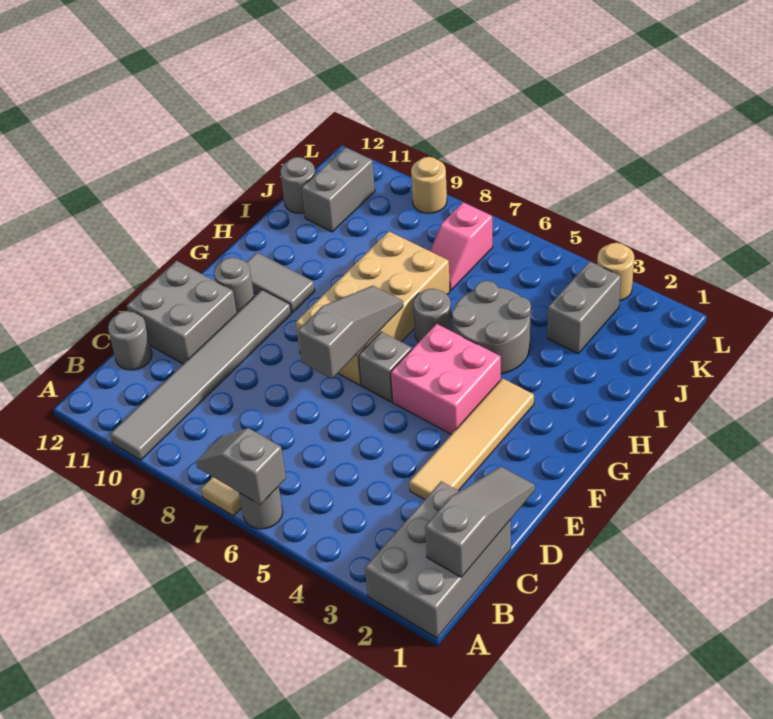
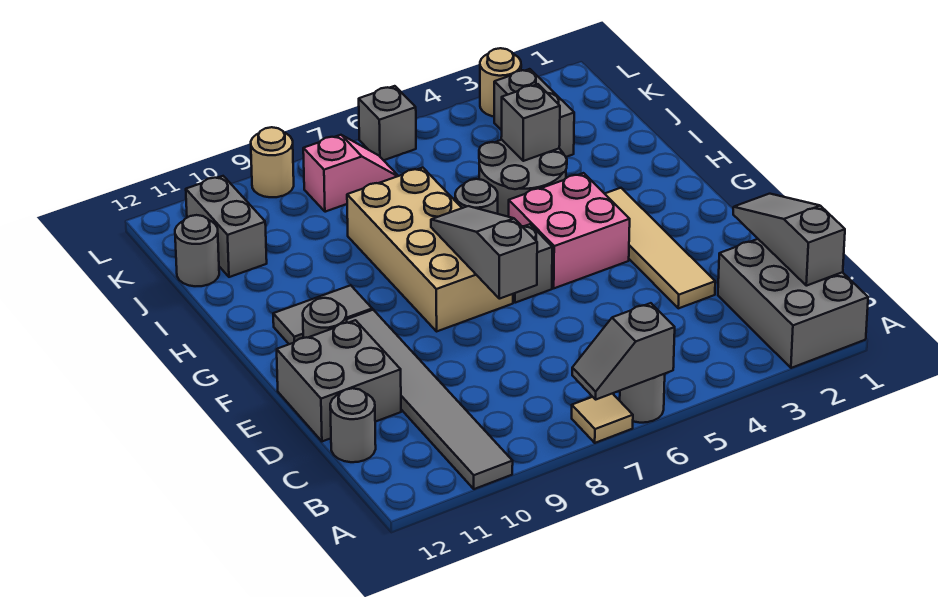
none -> grey 1x1 brick [501,84,560,161]
pink 1x2 slope [430,202,493,291] -> pink 1x2 slope turned to [303,135,398,212]
none -> grey 1x1 brick [359,86,416,160]

